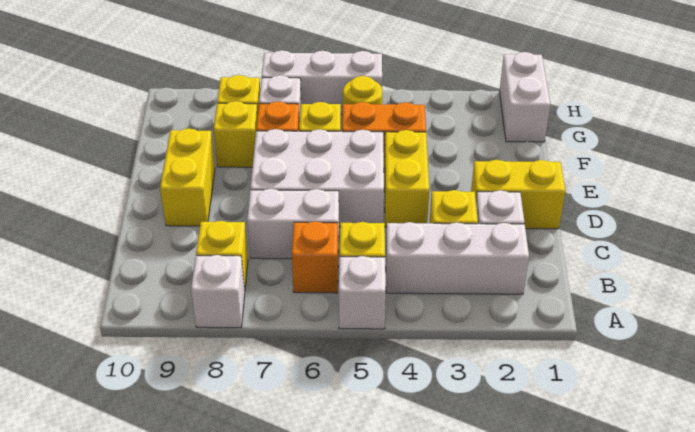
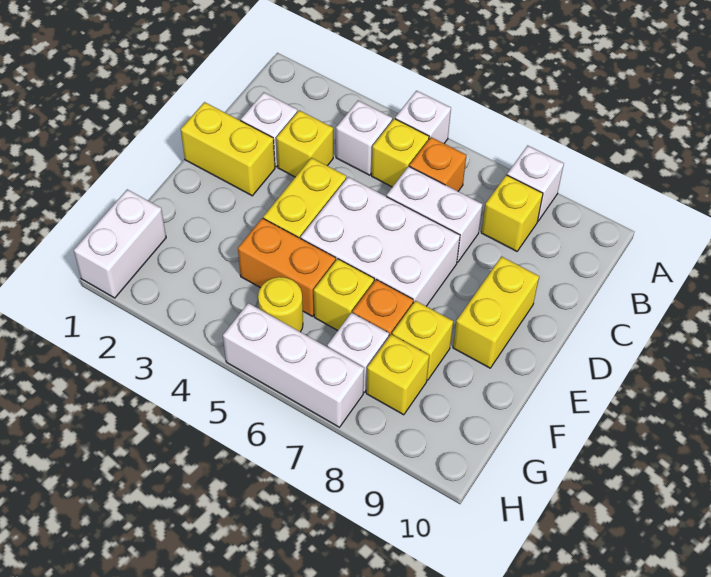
white 1x3 brick [386,222,529,294] -> white 1x1 brick [336,101,392,175]

